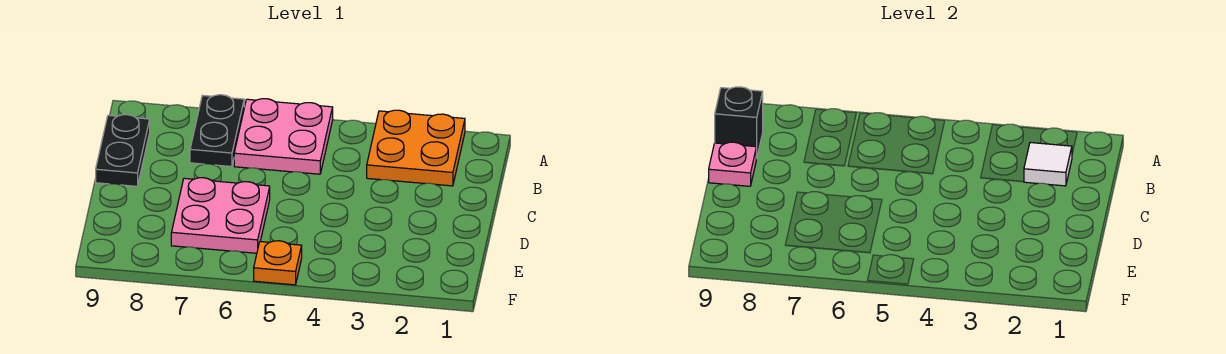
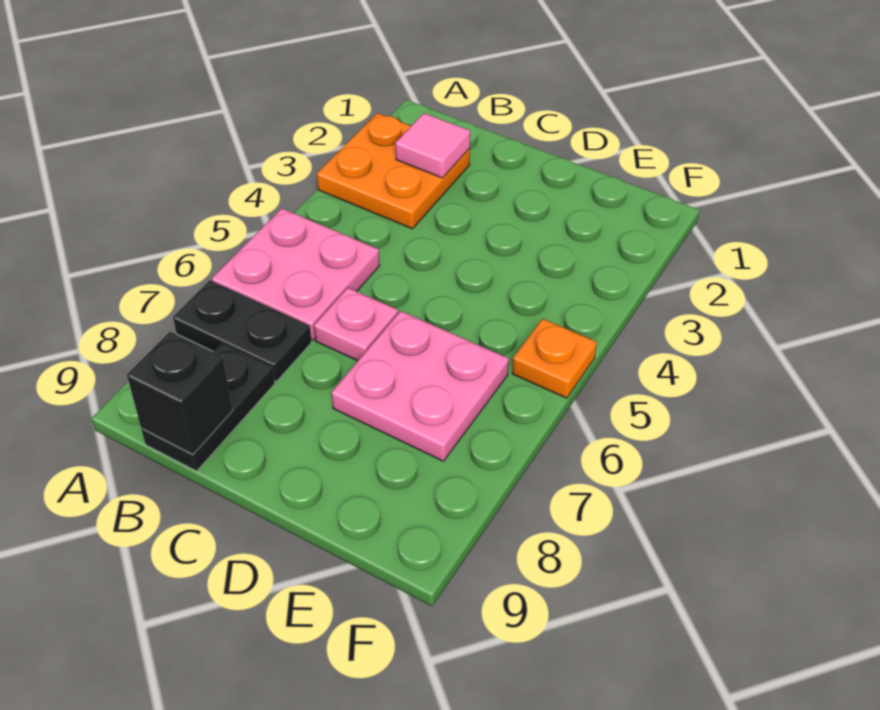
white 1x1 tile [1024,143,1072,186] -> pink 1x1 tile [395,113,470,178]
black 1x2 plate [96,115,150,186] -> black 1x2 plate turned to [141,343,275,471]
pink 1x1 plate [709,142,757,186] -> pink 1x1 plate moved to [314,288,398,361]

